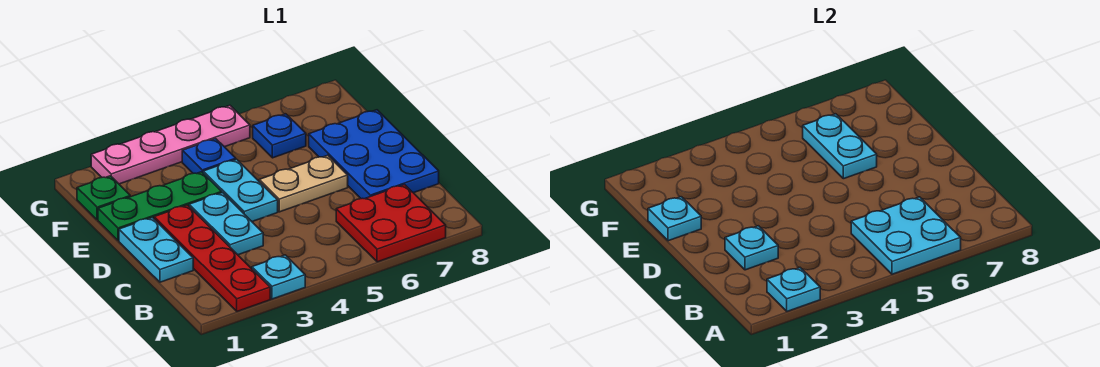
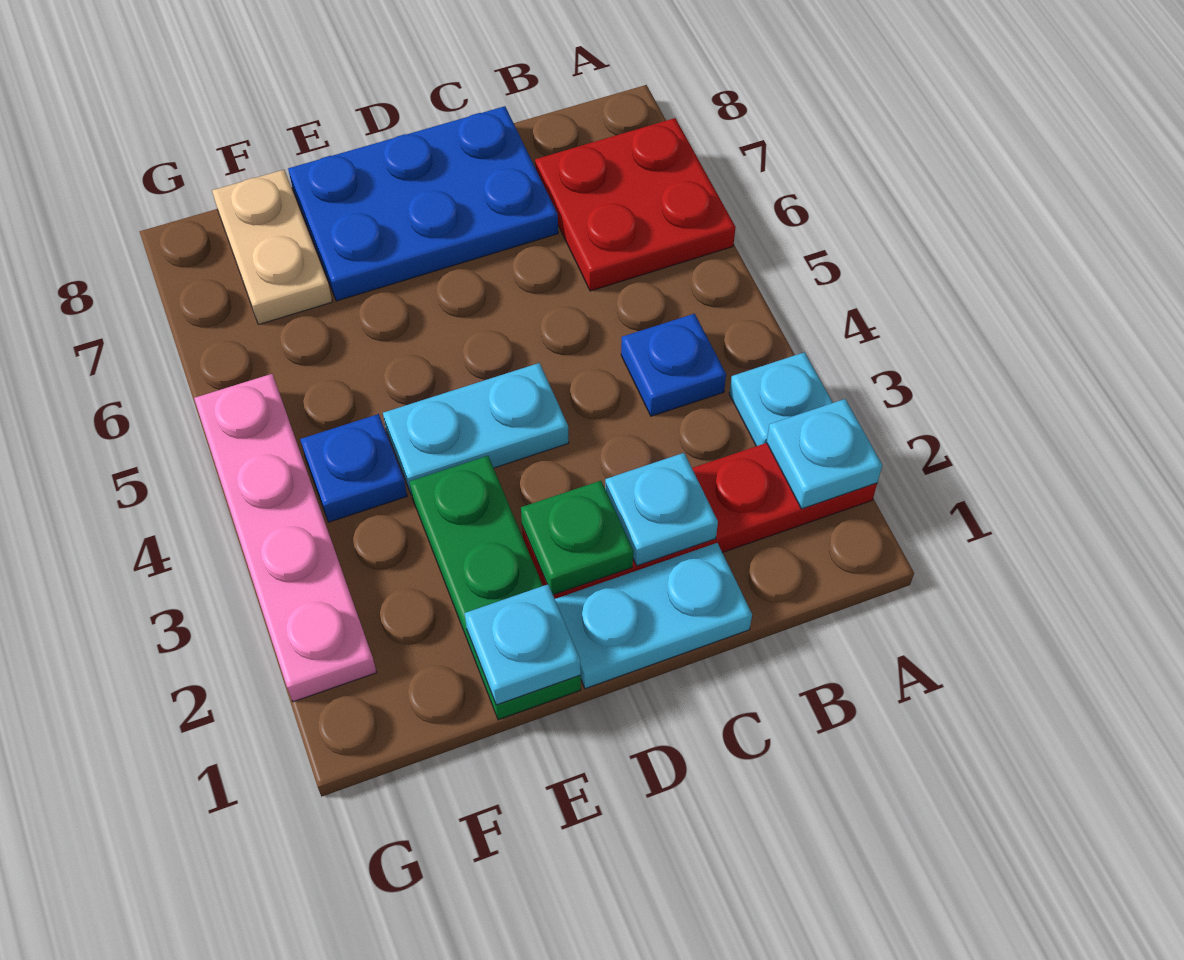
cyan 2x2 plate [851,197,961,274] -> none
cyan 1x2 plate [189,193,263,255] -> none
tan 1x2 plate [259,155,348,212] -> tan 1x2 plate moved to [212,170,332,325]
cyan 1x2 plate [803,114,877,179] -> none
green 1x1 plate [77,176,130,220] -> green 1x1 plate moved to [521,481,633,595]
blue 1x1 plate [253,114,306,158] -> blue 1x1 plate moved to [621,314,726,416]

